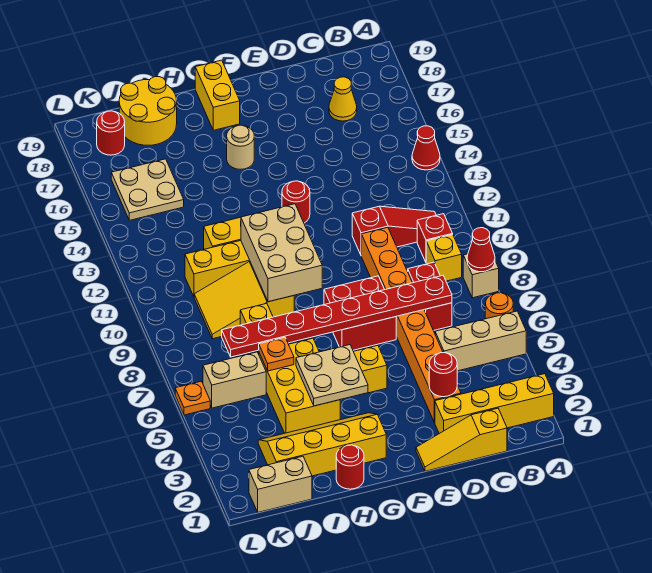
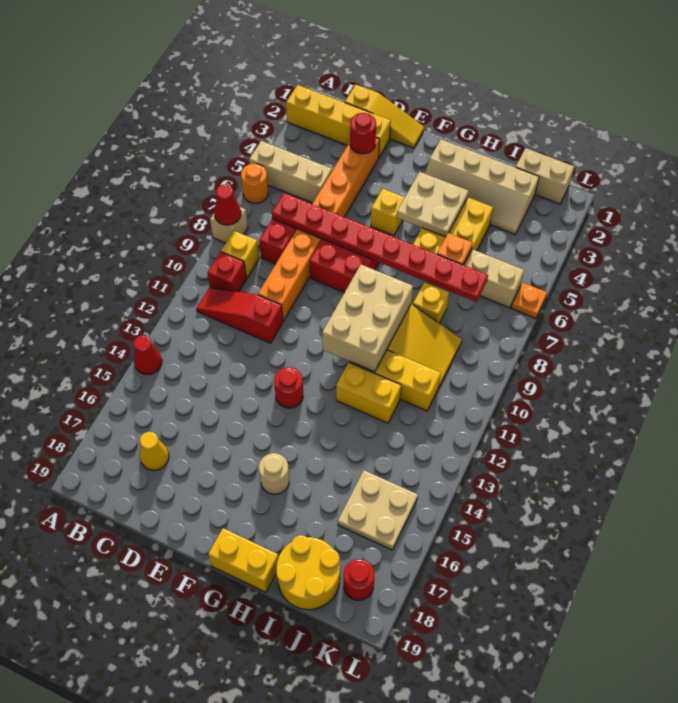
yellow 2x4 slope [258,413,386,476] -> tan 2x4 slope [425,139,539,234]
yellow 1x2 brick [195,60,240,130] -> yellow 1x2 brick turned to [208,528,279,592]
red 1x1 round brick [336,445,364,489] -> none

